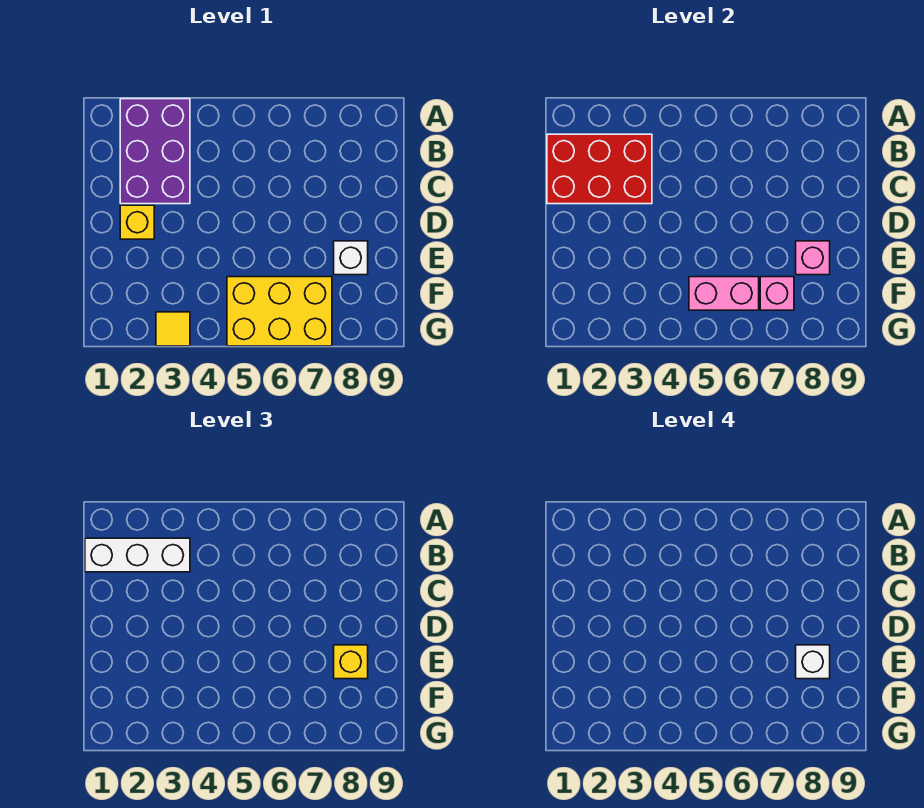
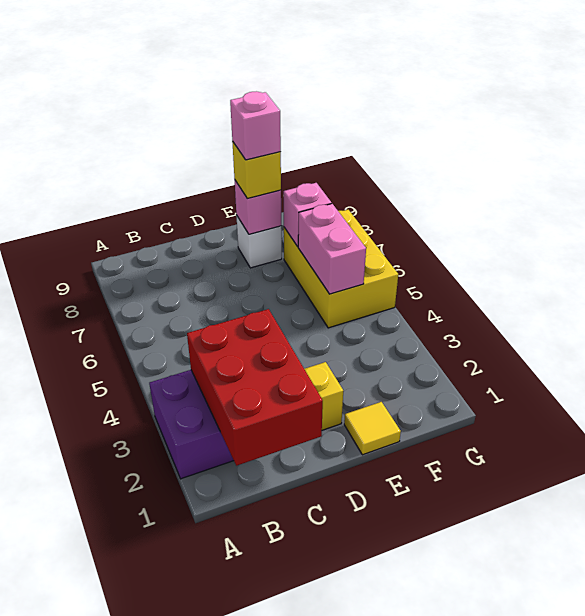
white 1x3 brick [85,538,190,572] -> none
white 1x1 brick [796,645,830,679] -> pink 1x1 brick [230,91,281,160]
yellow 1x1 tile [156,312,190,346] -> yellow 1x1 tile moved to [344,402,401,455]

